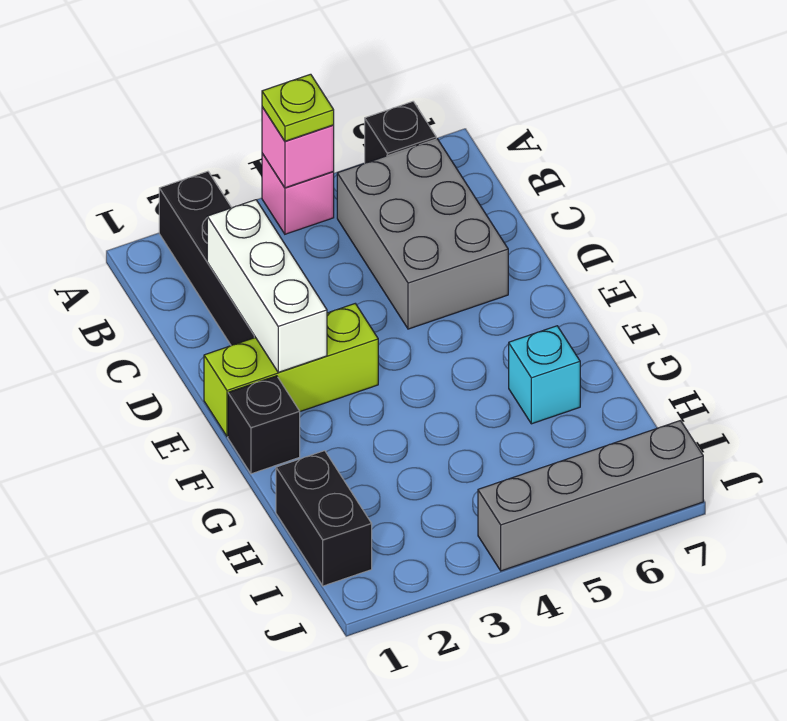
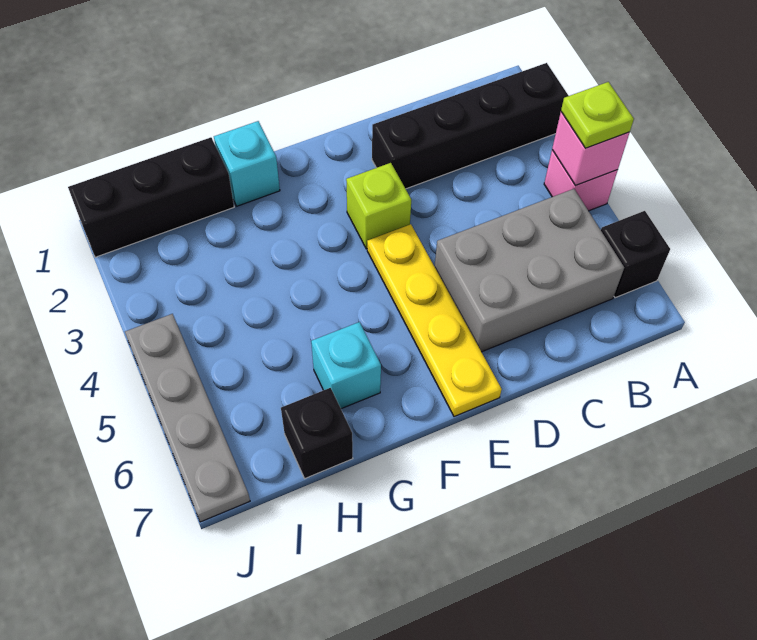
white 1x3 brick [207,200,327,372] -> none
lime 1x3 brick [204,304,378,436] -> lime 1x1 brick [346,163,411,249]
none -> yellow 1x4 plate [367,224,502,417]
black 1x1 brick [228,376,300,474] -> black 1x1 brick moved to [281,388,353,478]
none -> cyan 1x1 brick [214,121,280,206]
black 1x2 brick [276,451,372,586] -> black 1x3 brick [68,137,234,257]
grey 1x4 brick [478,421,703,571] -> grey 1x4 plate [125,314,250,522]

